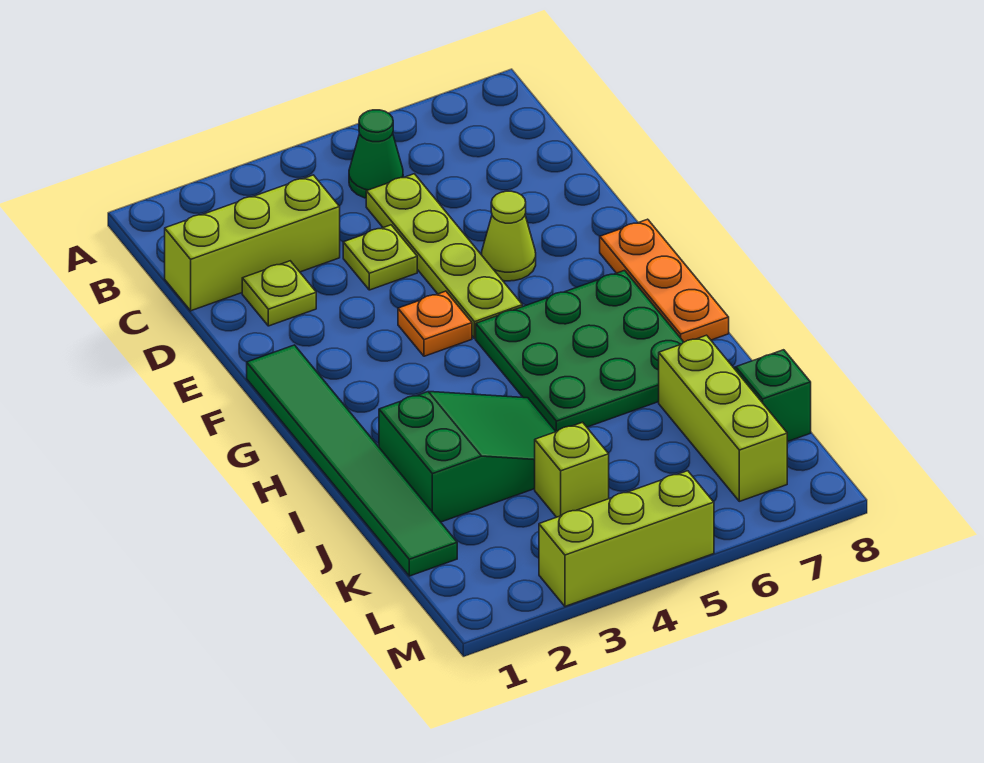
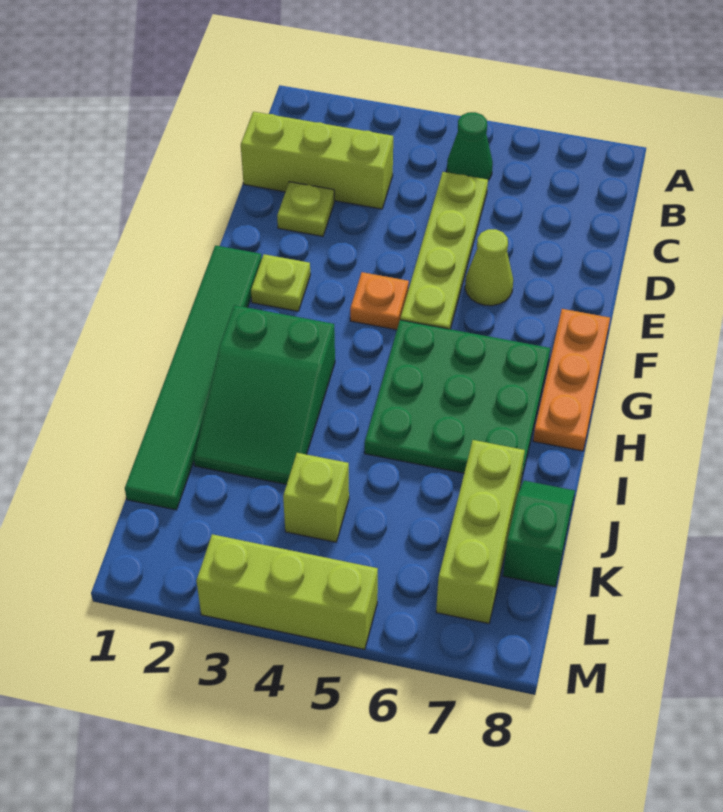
lime 1x1 plate [343,225,417,290] -> lime 1x1 plate moved to [251,254,310,311]
green 2x3 slope [379,392,556,522] -> green 2x3 slope turned to [194,305,335,485]

